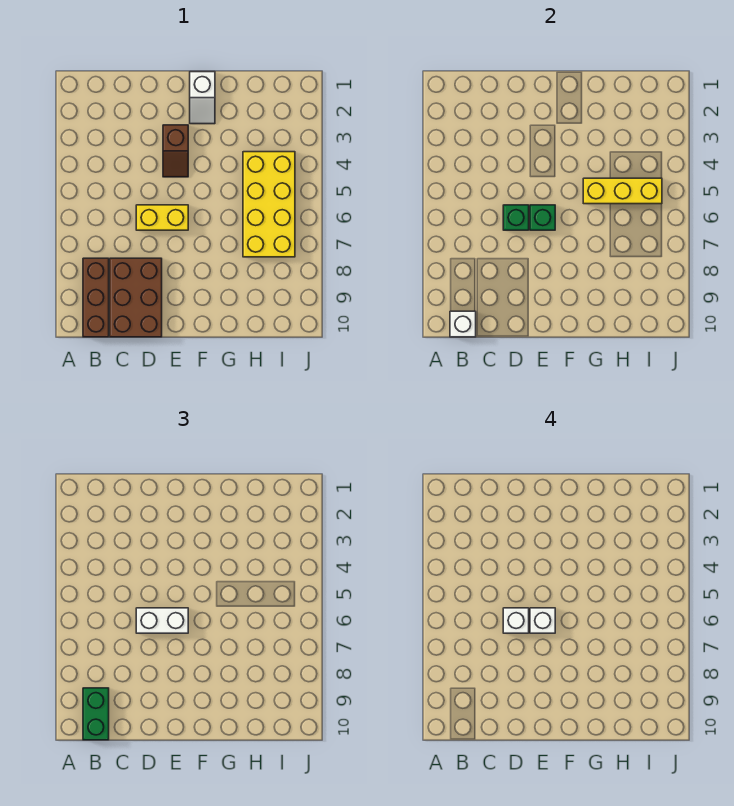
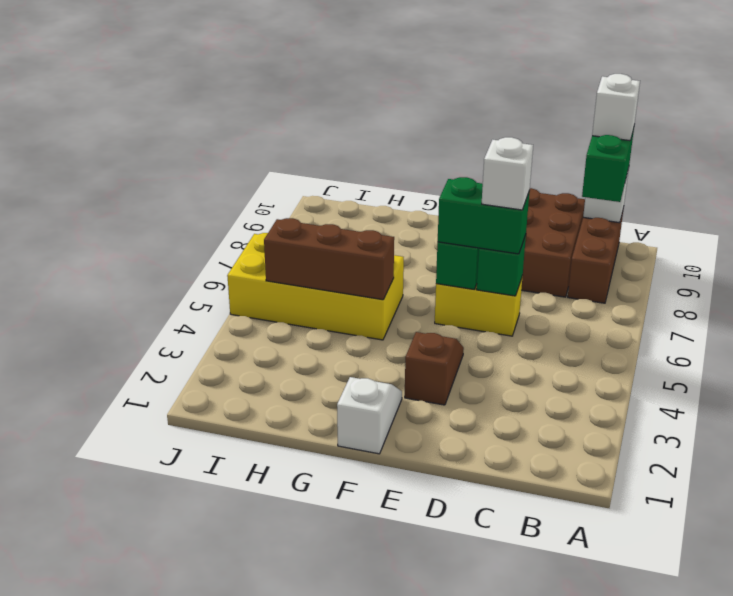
white 1x2 brick [136,608,188,633] -> green 1x2 brick [438,177,529,254]
white 1x1 brick [530,608,555,633] -> white 1x1 brick moved to [592,74,640,141]
yellow 1x3 brick [583,178,662,204] -> brown 1x3 brick [264,218,394,300]
yellow 2x4 brick [243,152,295,257] -> yellow 2x4 brick turned to [227,233,404,340]

